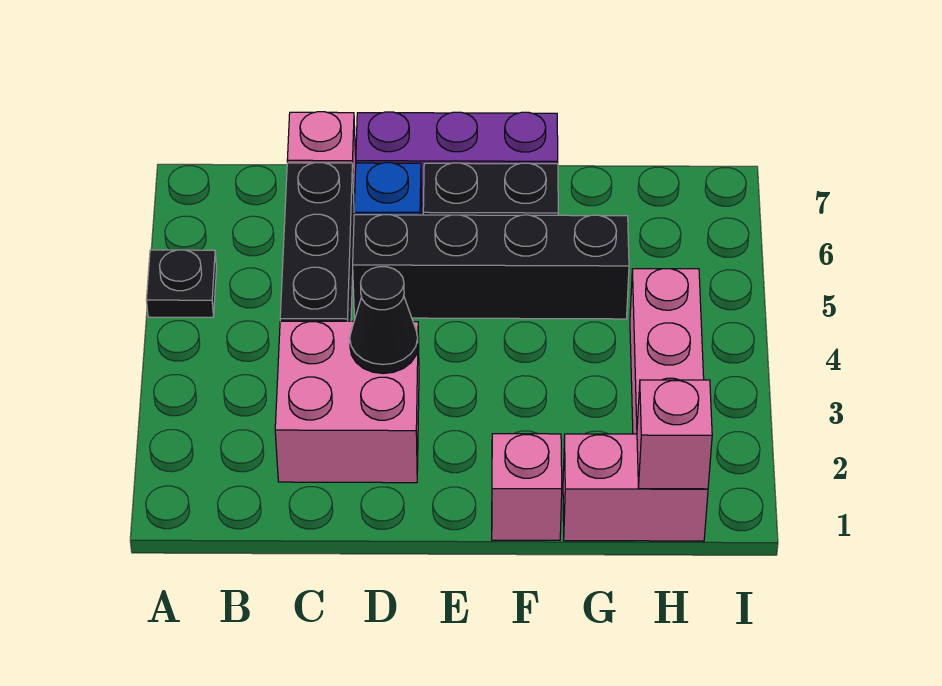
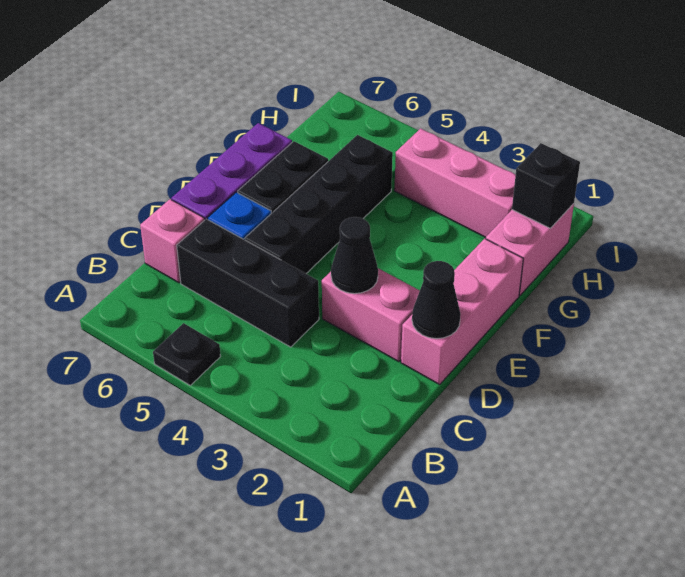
pink 2x2 brick [275,321,419,483] -> pink 1x2 brick [322,268,420,362]
none -> black 1x1 cone [412,261,461,339]
pink 1x1 brick [492,434,562,540] -> pink 1x3 brick [401,239,523,385]
pink 1x1 brick [637,380,712,489] -> black 1x1 brick [512,143,580,228]

